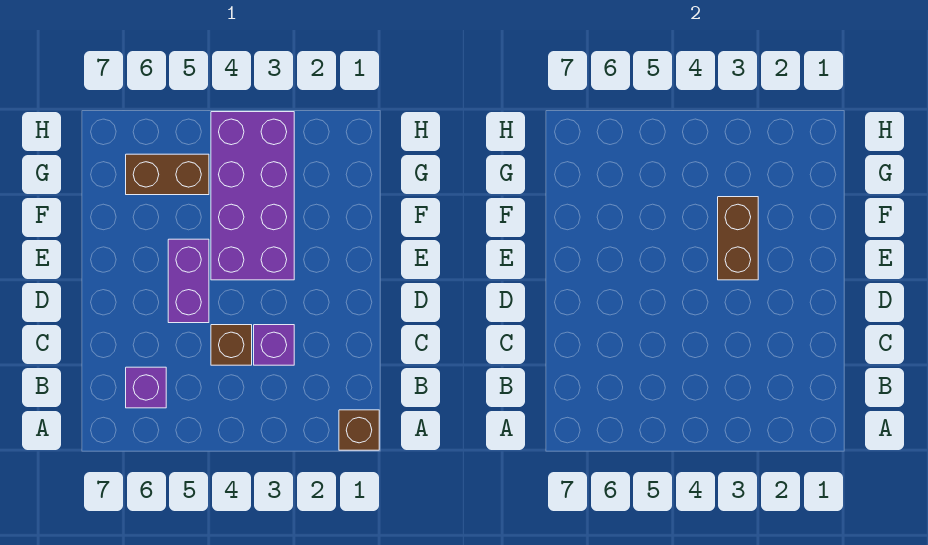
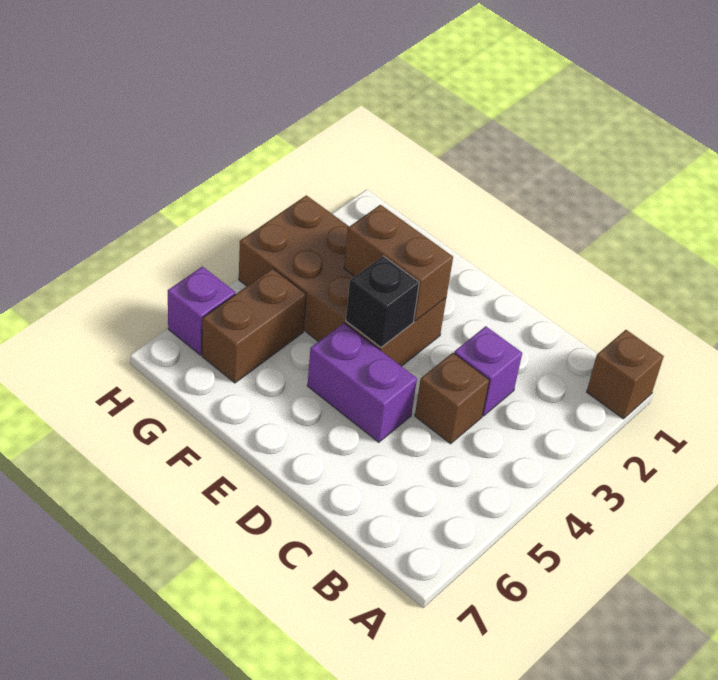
purple 1x1 brick [126,367,166,408] -> purple 1x1 brick moved to [168,267,235,355]
purple 2x4 brick [211,112,294,280] -> brown 2x4 brick [239,195,446,366]
none -> black 1x1 brick [346,256,419,347]

